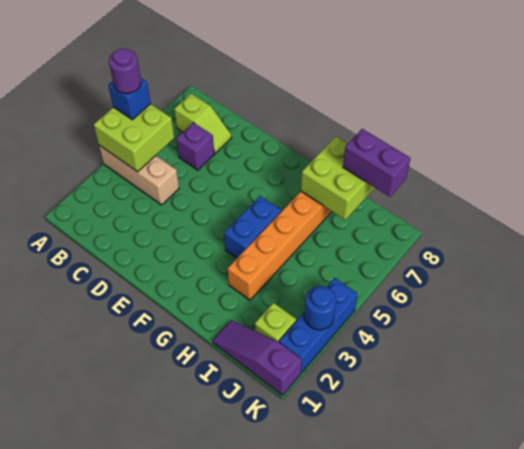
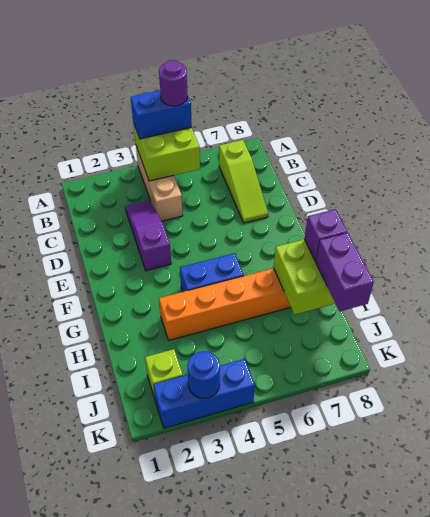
blue 1x1 brick [108,78,151,120] -> blue 1x2 brick [131,91,192,139]
lime 1x2 slope [174,94,231,153] -> lime 1x3 slope [219,140,268,223]
purple 1x1 brick [176,123,214,170] -> purple 1x1 brick moved to [305,209,347,261]
purple 1x3 slope [213,320,302,395] -> purple 1x3 slope moved to [125,200,171,271]

